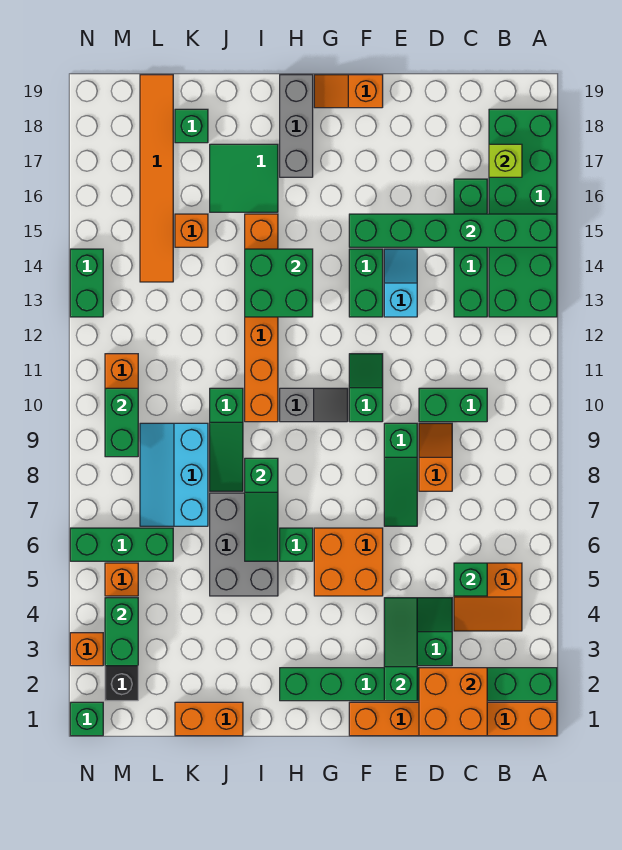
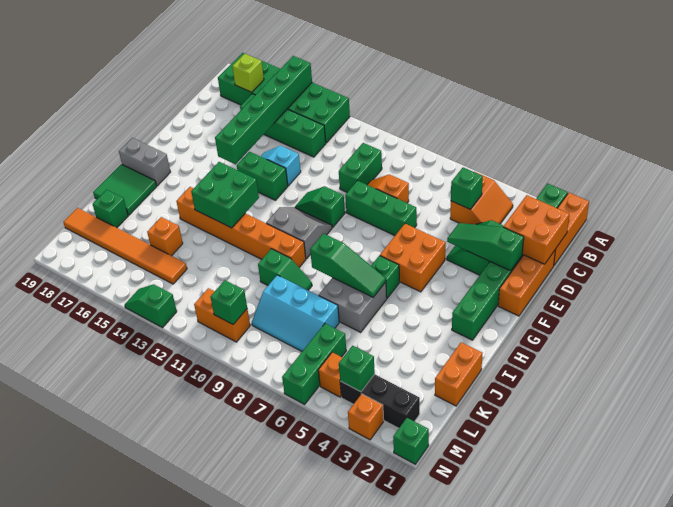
green 1x3 slope [384,423,417,526] -> green 1x3 brick [345,181,417,235]
orange 1x2 slope [314,75,383,108] -> none
grey 1x2 slope [280,388,348,422] -> grey 2x2 slope [266,207,332,259]
grey 1x3 brick [280,75,313,177] -> grey 1x2 brick [119,138,170,186]
grey 2x3 brick [210,493,278,596] -> grey 2x2 brick [319,278,387,332]
green 2x2 tile [210,144,278,212] -> green 2x2 tile moved to [93,164,157,215]
green 1x3 slope [210,388,243,491] -> green 1x2 slope [258,249,312,290]
green 1x2 brick [105,598,138,666] -> green 1x1 brick [339,346,375,392]
green 1x2 brick [105,388,138,457] -> green 1x1 brick [211,280,247,324]
green 1x2 brick [70,249,103,317] -> green 1x2 slope [125,284,177,328]

